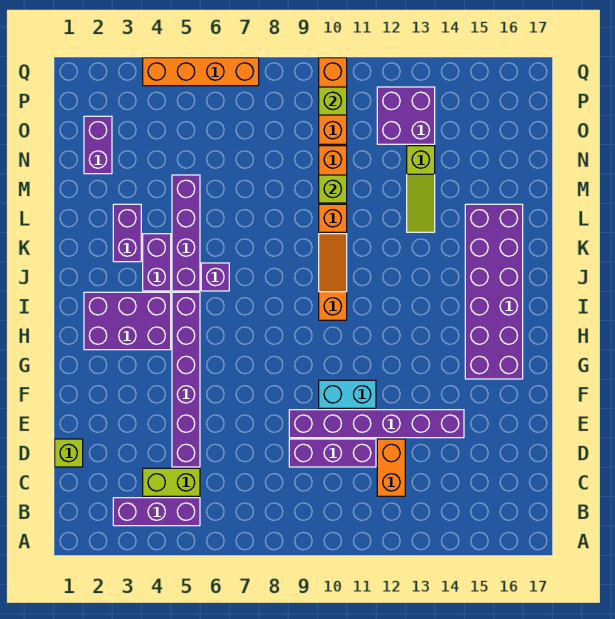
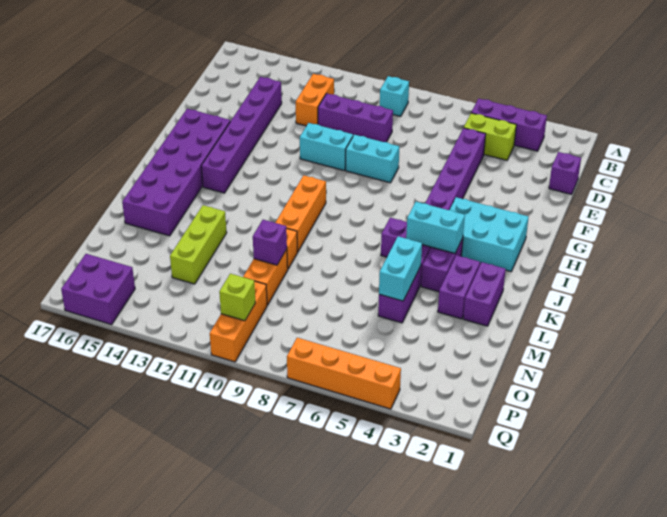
none -> cyan 1x1 brick [380,76,409,116]
lime 1x1 brick [55,439,83,467] -> purple 1x1 brick [549,152,581,194]
purple 1x6 brick [289,410,464,438] -> purple 1x6 brick turned to [201,77,282,193]
none -> cyan 1x2 brick [346,135,399,183]
purple 2x3 brick [84,292,171,350] -> cyan 2x3 brick [450,197,529,272]
orange 1x3 slope [319,234,347,320] -> orange 1x3 brick [275,175,326,252]
none -> cyan 1x2 brick [406,202,465,253]
none -> cyan 1x2 brick [379,236,422,301]
lime 1x3 slope [407,146,435,232] -> lime 1x3 brick [170,205,227,284]
lime 1x1 brick [319,175,347,203] -> purple 1x1 brick [253,220,287,265]
purple 1x2 brick [84,116,112,174] -> purple 1x2 brick moved to [463,262,506,326]
purple 2x2 brick [377,87,435,144] -> purple 2x2 brick moved to [61,254,135,325]

